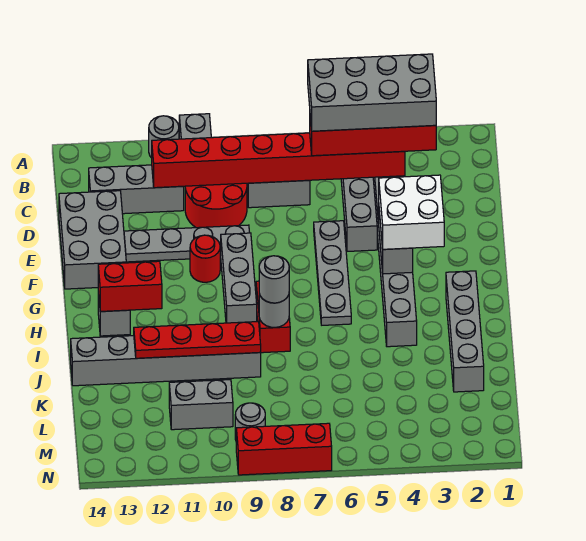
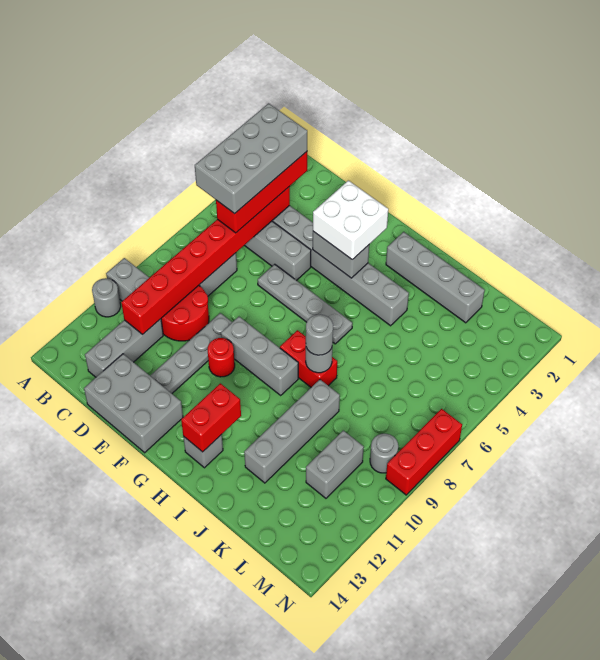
grey 1x6 brick [71,336,261,386] -> grey 1x4 brick [244,380,340,483]
red 1x4 plate [134,322,261,358] -> none

